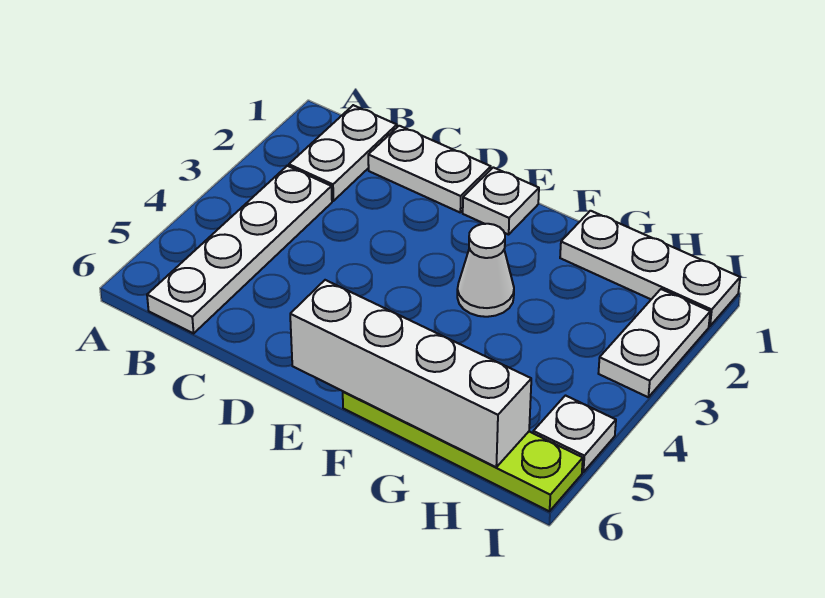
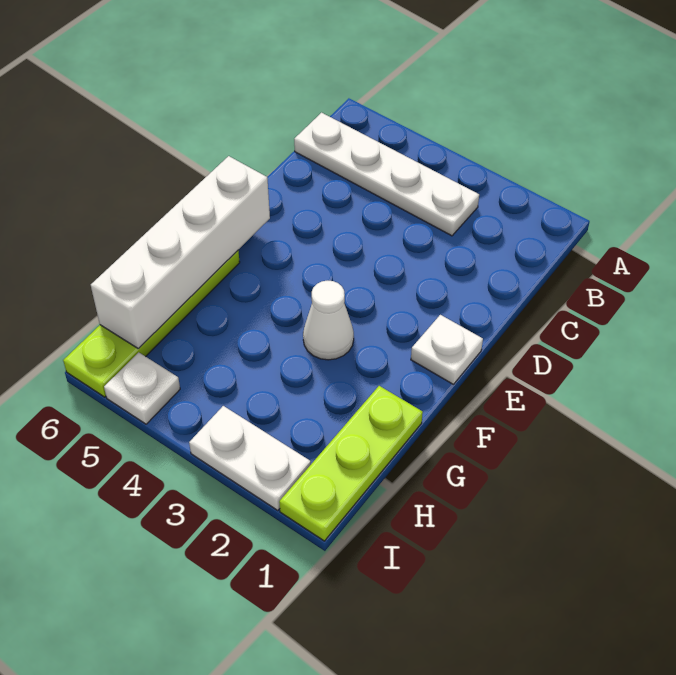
white 1x2 plate [289,105,397,201] -> none
white 1x2 plate [368,126,491,212] -> none
white 1x3 plate [560,211,740,326] -> lime 1x3 plate [279,386,423,541]

